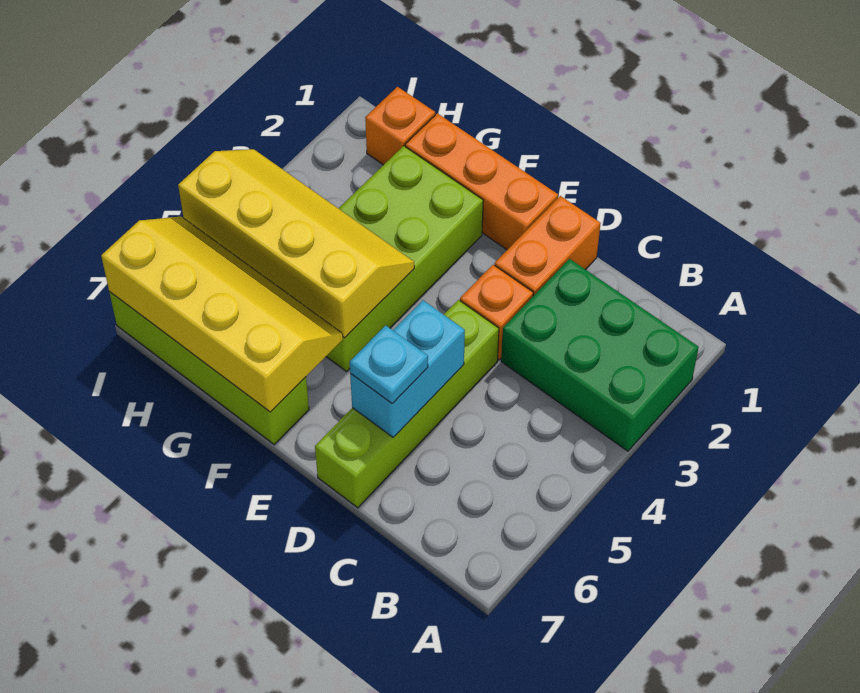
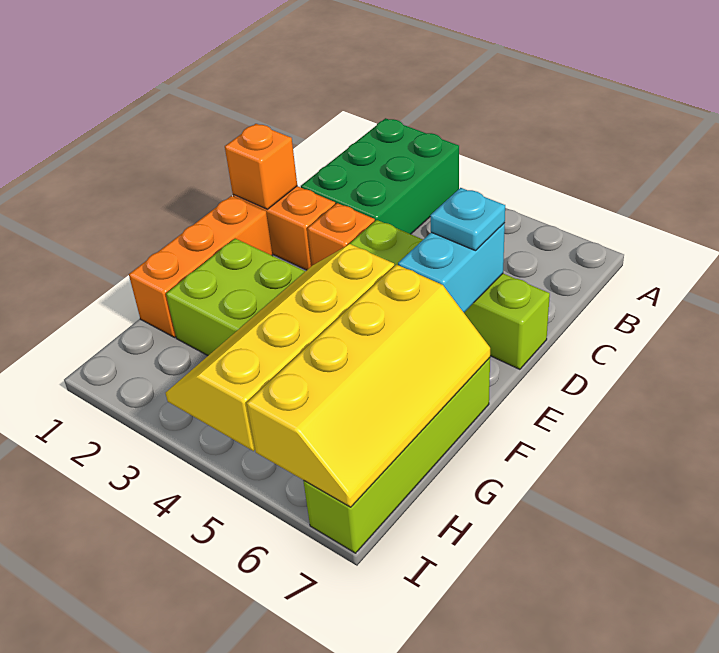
cyan 1x2 brick [350,300,465,437] -> cyan 1x2 brick turned to [398,223,505,312]
yellow 2x4 slope [101,217,343,412] -> yellow 2x4 slope turned to [247,265,490,507]
orange 1x1 brick [365,87,435,165] -> orange 1x1 brick moved to [225,124,297,209]

